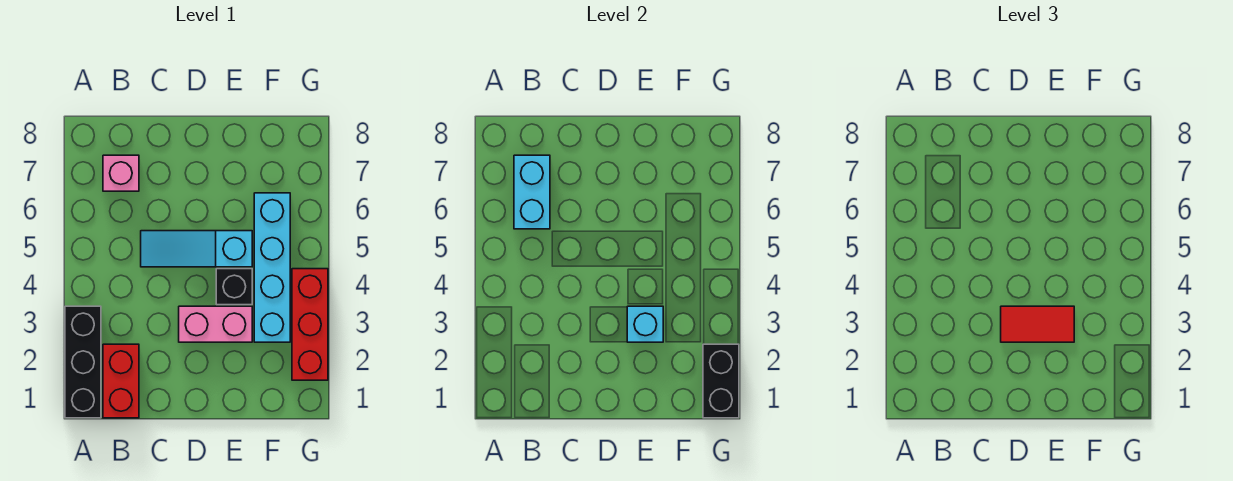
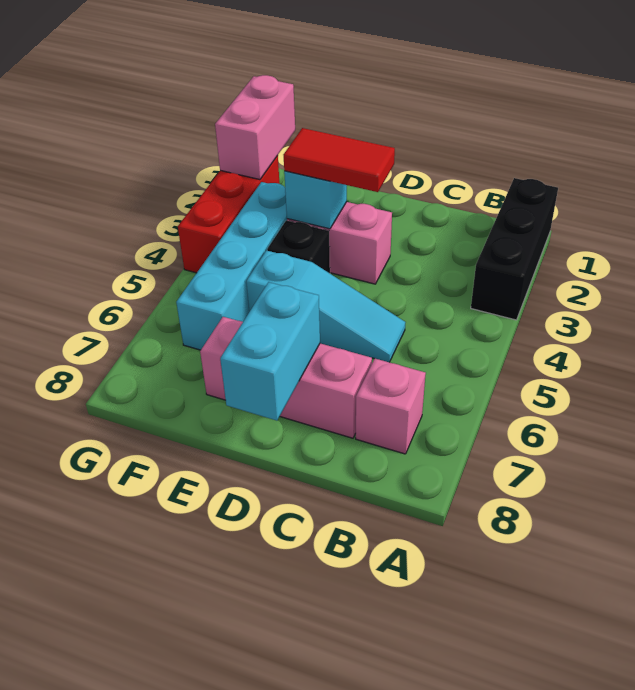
red 1x2 brick [103,344,139,418] -> none
cyan 1x2 brick [514,155,550,229] -> cyan 1x2 brick moved to [220,282,320,421]
none -> pink 1x3 brick [200,317,372,438]
black 1x2 brick [703,344,739,418] -> pink 1x2 brick [215,75,295,180]

